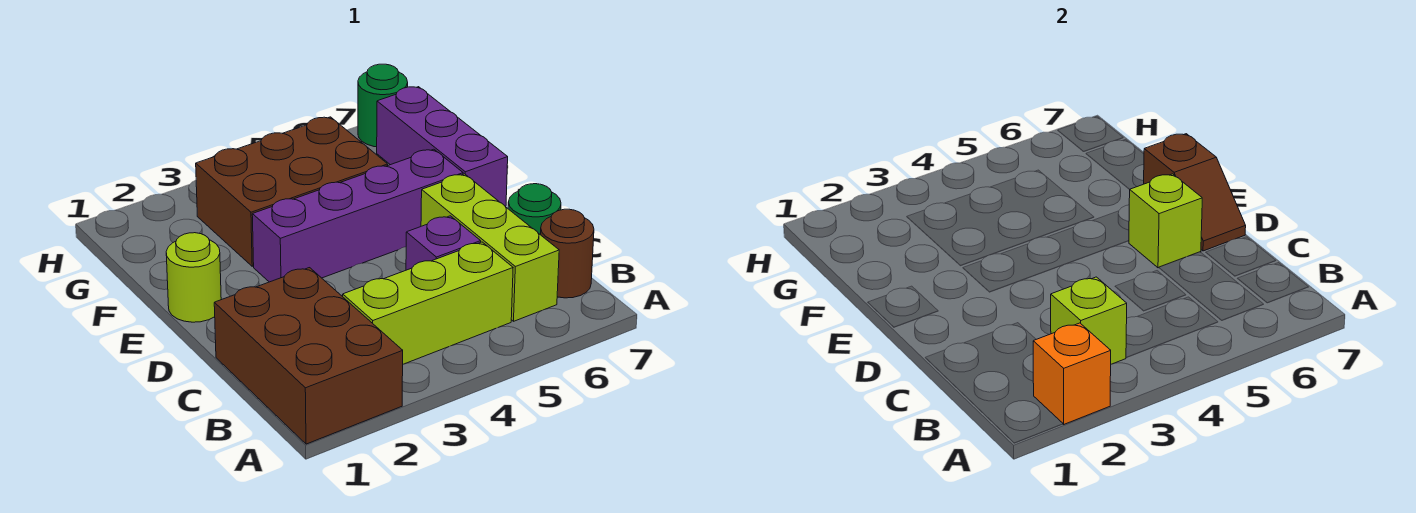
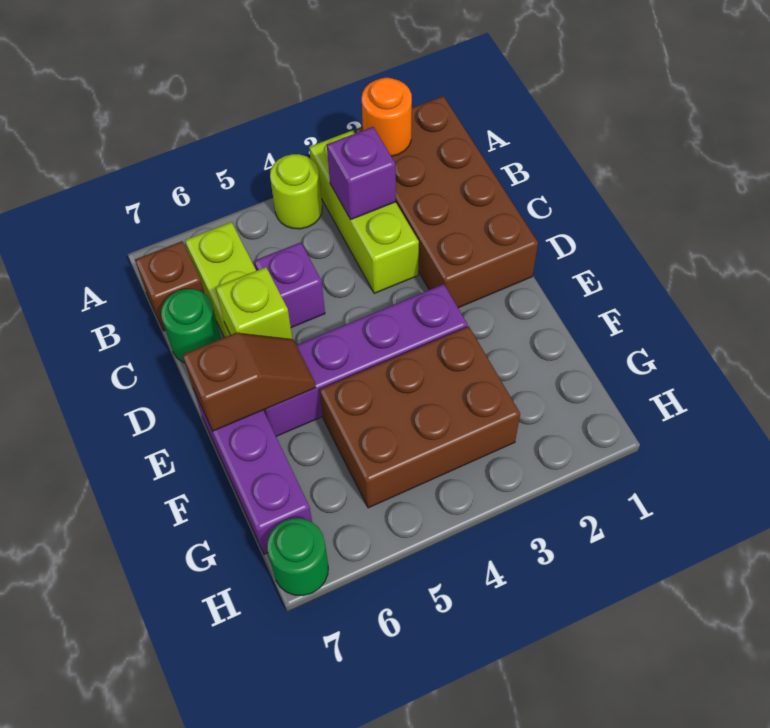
brown 2x3 brick [214,268,403,444] -> brown 2x4 brick [355,96,538,308]
orange 1x1 brick [1033,323,1111,424] -> orange 1x1 round brick [362,78,412,156]
lime 1x3 brick [343,242,513,364] -> lime 1x3 brick turned to [309,130,419,293]
lime 1x1 brick [1051,277,1127,364] -> purple 1x1 brick [327,127,396,219]
brown 1x1 round brick [540,209,594,298] -> brown 1x1 brick [135,241,204,331]
brown 1x2 slope [1144,134,1246,251] -> brown 1x2 slope turned to [182,333,316,431]
lime 1x1 round brick [166,233,221,322] -> lime 1x1 round brick moved to [270,154,322,229]

